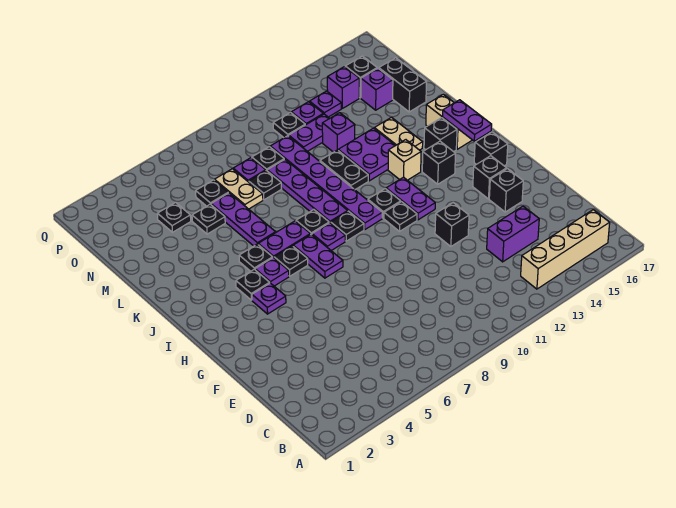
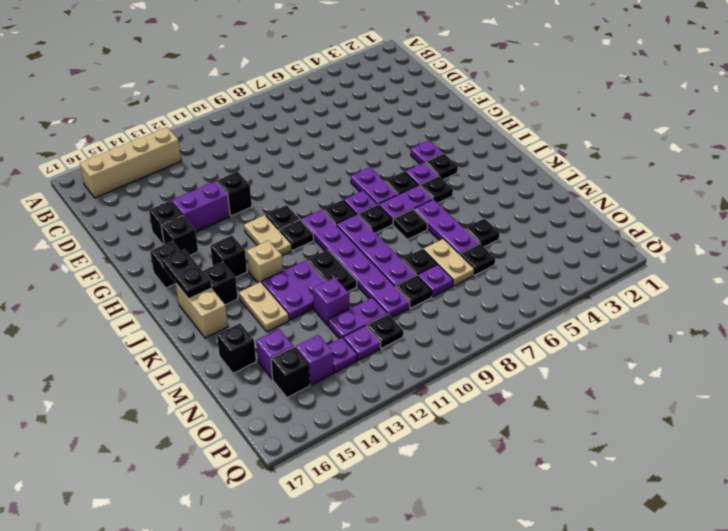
purple 1x2 brick [487,206,539,262] -> purple 1x2 brick moved to [172,181,230,232]
purple 1x2 plate [386,177,435,220] -> tan 1x2 plate [244,215,292,255]
purple 1x2 plate [443,100,492,141] -> black 1x2 plate [162,249,212,299]
black 1x2 brick [379,58,427,112] -> black 1x1 brick [217,323,256,373]
black 1x1 plate [158,203,191,232] -> black 1x1 plate moved to [393,209,427,239]

